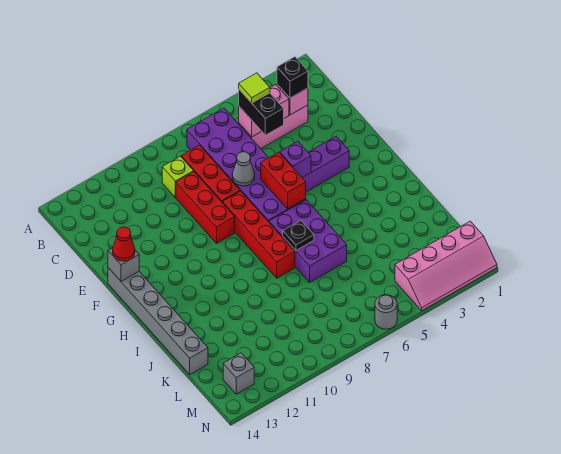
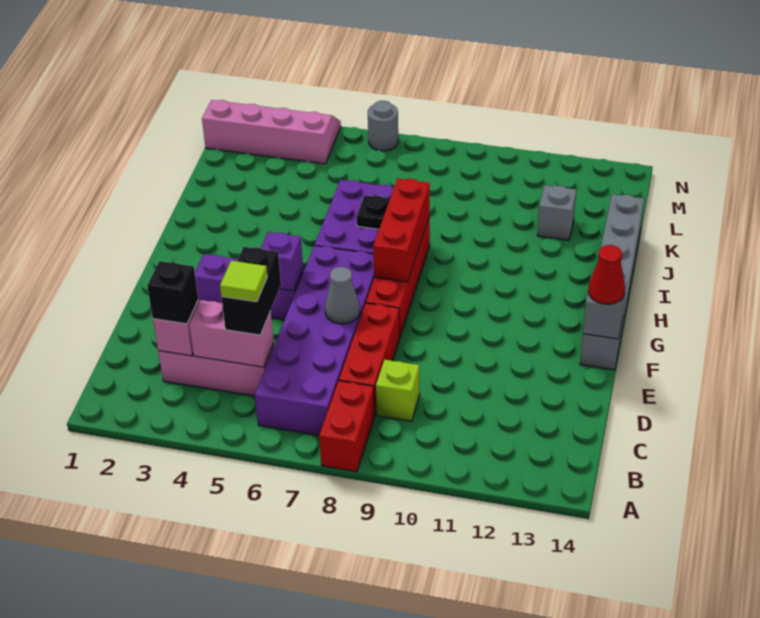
red 1x3 brick [176,172,235,243] -> red 1x3 brick moved to [373,179,430,282]
red 1x2 brick [261,152,306,209] -> red 1x2 brick moved to [319,381,375,472]
grey 1x1 brick [223,353,254,394] -> grey 1x1 brick moved to [537,185,576,240]

